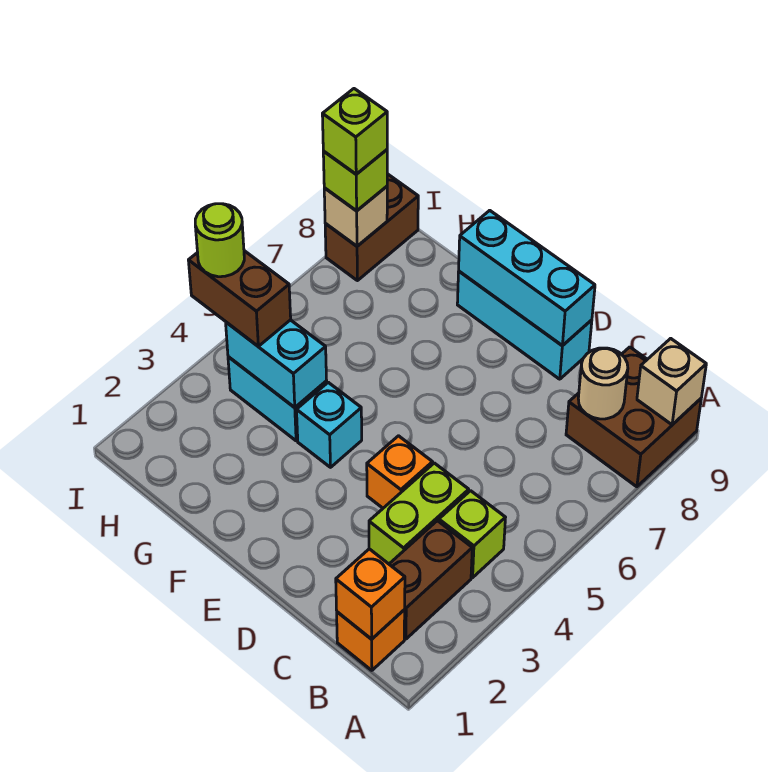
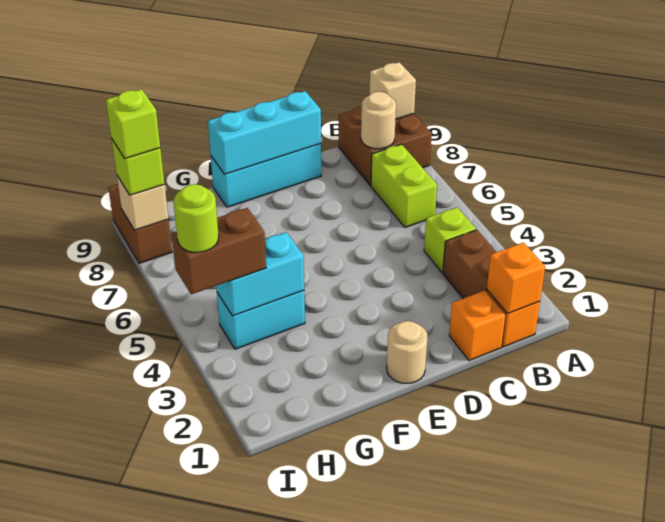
lime 1x2 brick [369,463,469,564] -> lime 1x2 brick moved to [371,144,437,227]
orange 1x1 brick [367,436,433,508] -> orange 1x1 brick moved to [449,290,506,361]
none -> tan 1x1 round brick [387,321,427,383]
cyan 1x1 brick [297,382,362,467] -> none

